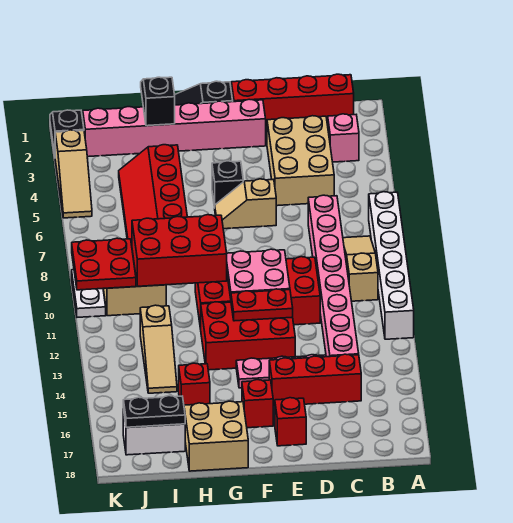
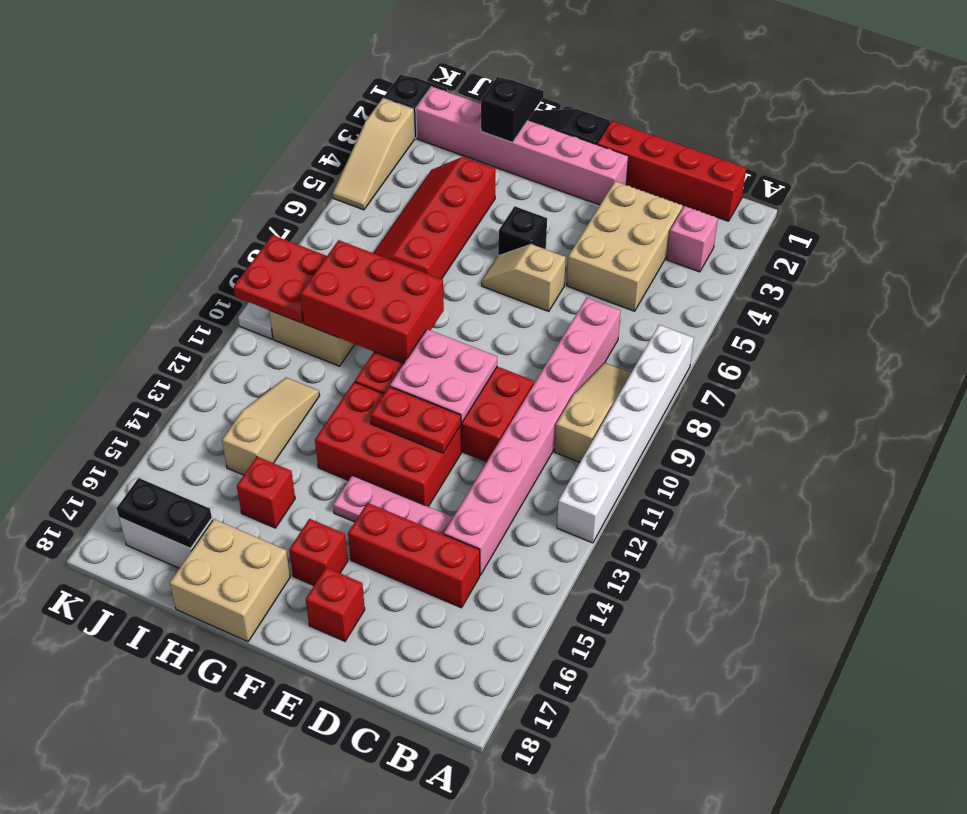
tan 1x3 slope [140,305,177,393] -> tan 1x3 slope turned to [222,377,320,475]

